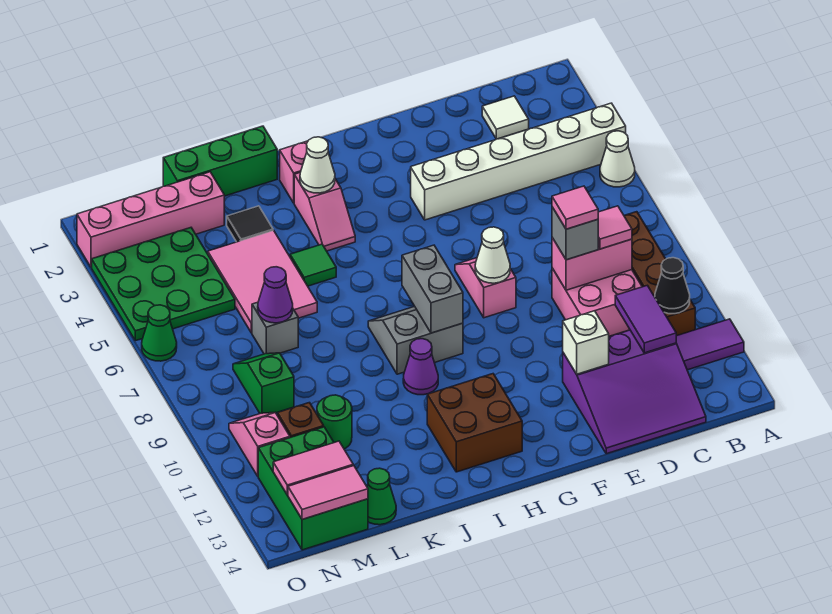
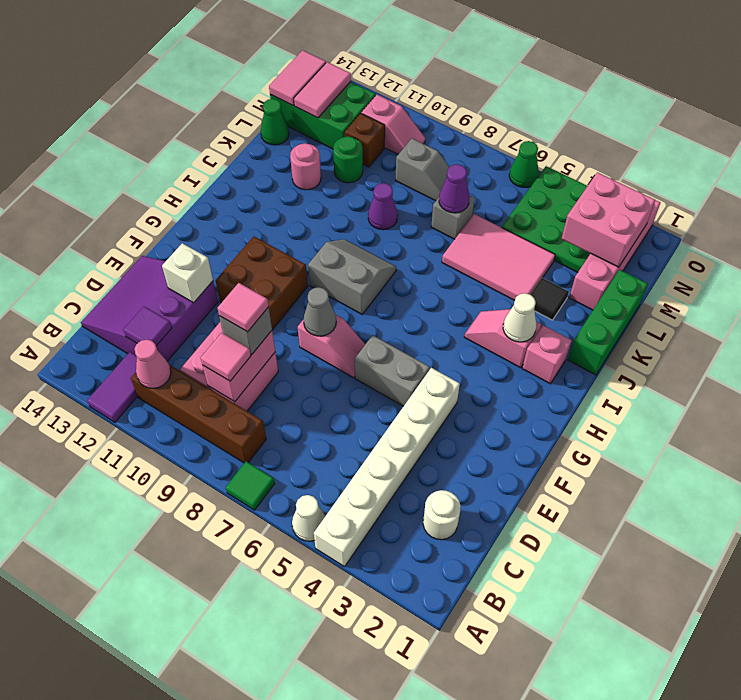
black 1x1 cone [655,258,690,314] -> pink 1x1 cone [135,340,171,388]
white 1x1 tile [482,96,529,139] -> white 1x1 round brick [423,490,461,540]
purple 1x2 tile [615,285,676,353] -> purple 1x1 tile [123,306,172,346]
white 1x1 cone [475,227,510,283] -> grey 1x1 cone [303,287,336,336]
grey 2x2 slope [368,307,463,374] -> grey 2x2 slope turned to [308,239,396,314]
grey 1x2 brick [402,245,463,333] -> grey 1x2 brick moved to [355,335,430,406]
brown 2x2 brick [427,374,522,472] -> brown 2x2 brick moved to [216,237,308,330]
purple 1x1 cone [403,339,438,395] -> purple 1x1 cone moved to [368,183,398,230]
green 1x1 tile [290,244,336,286] -> green 1x1 tile moved to [226,462,275,510]
none -> pink 1x1 round brick [290,143,321,190]
none -> pink 2x2 brick [562,172,655,267]
green 1x2 slope [233,353,294,413] -> grey 1x2 slope [396,138,449,201]

